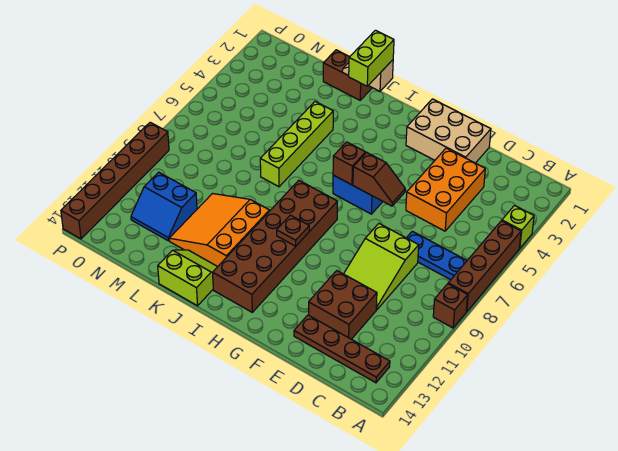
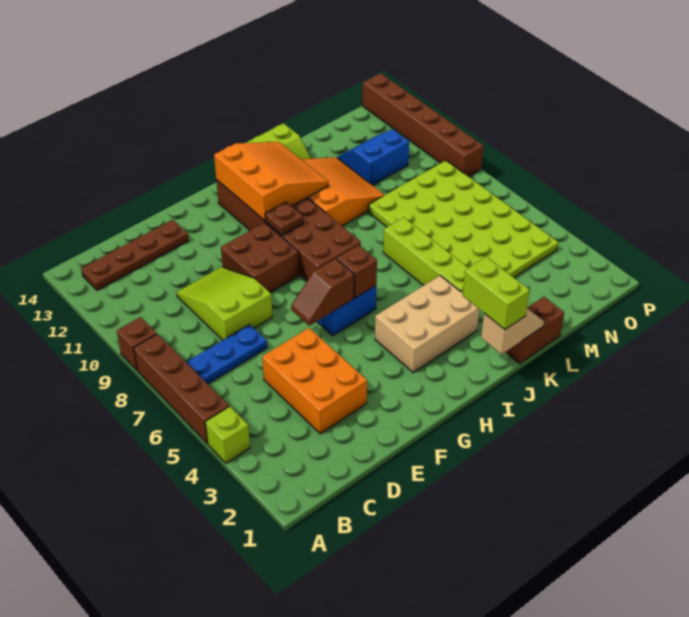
brown 2x2 brick [309,271,377,339] -> brown 2x2 brick moved to [221,223,300,292]
tan 2x3 brick [406,99,491,163] -> tan 2x3 brick moved to [375,276,479,372]
none -> orange 3x3 slope [214,142,328,221]
none -> lime 4x6 plate [368,160,558,277]

